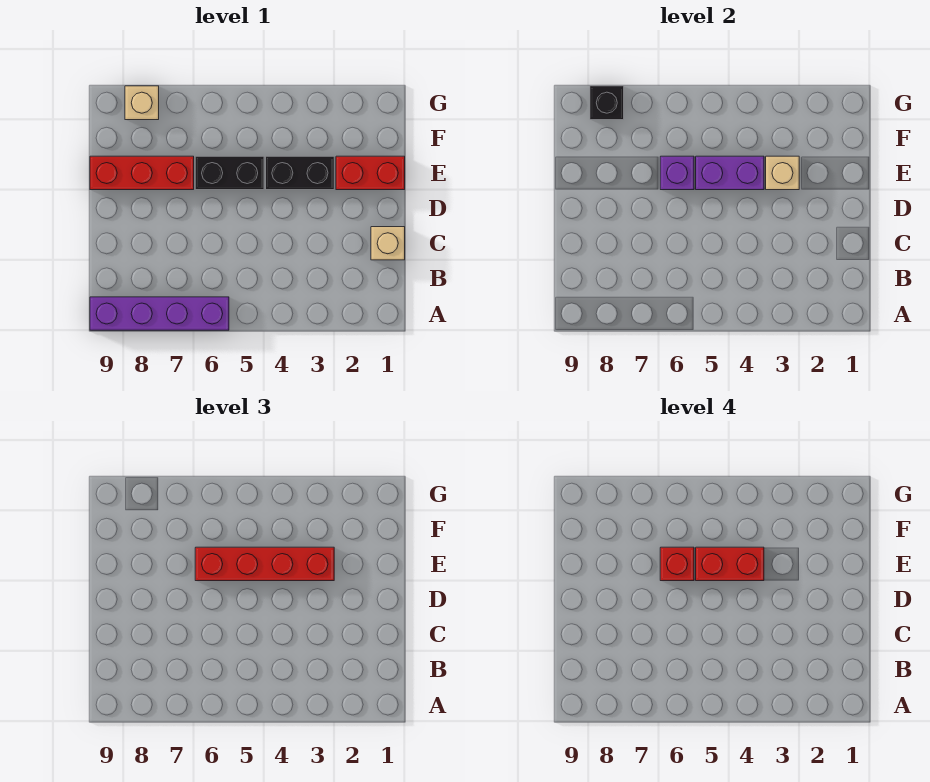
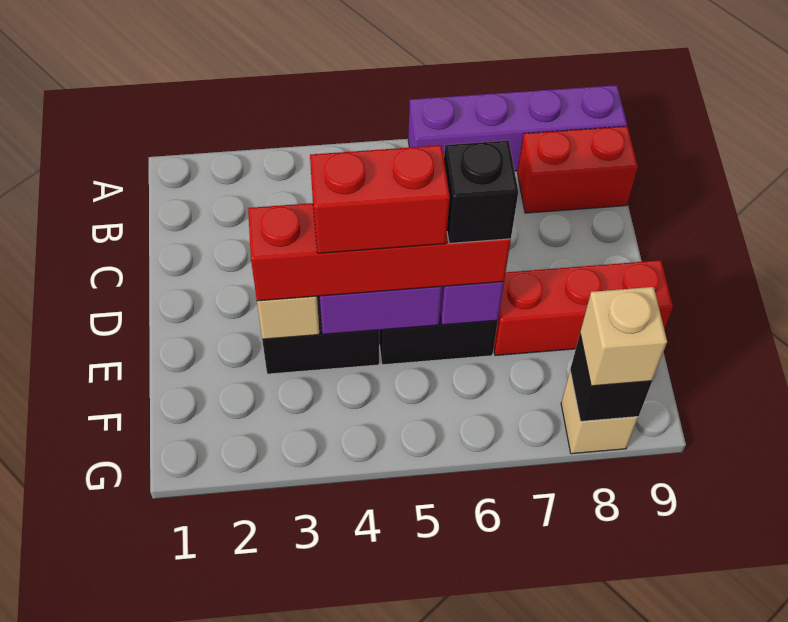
tan 1x1 brick [371,227,405,260] -> tan 1x1 brick moved to [580,287,667,386]
red 1x2 brick [336,156,405,190] -> red 1x2 brick moved to [517,126,638,213]
red 1x1 brick [660,547,694,581] -> black 1x1 brick [444,140,518,243]

